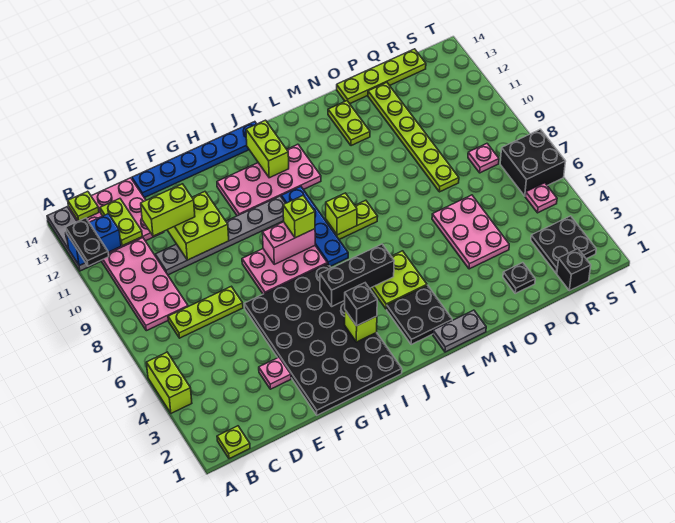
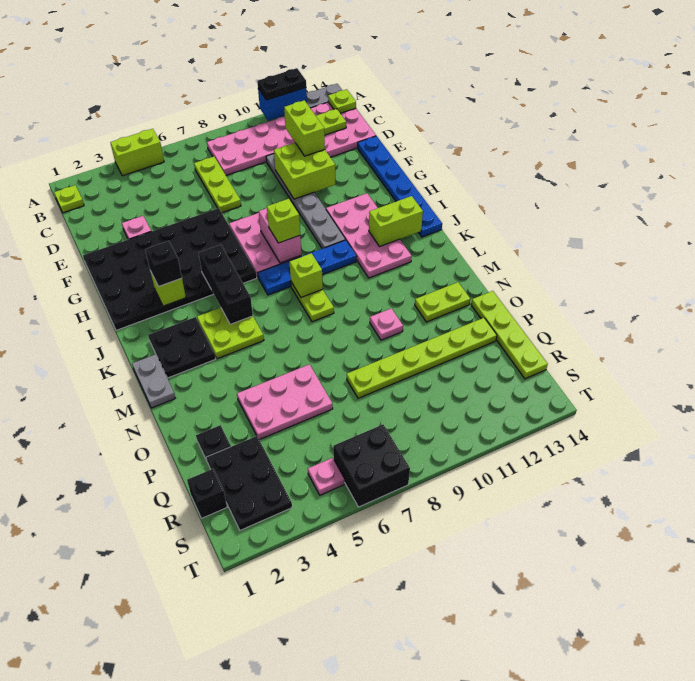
blue 1x2 brick [66,214,121,266] -> blue 1x2 brick turned to [258,88,307,121]
black 2x2 plate [531,216,596,273] -> black 2x3 plate [206,436,292,530]
pink 1x1 plate [468,144,499,173] -> pink 1x1 plate moved to [370,308,403,340]

